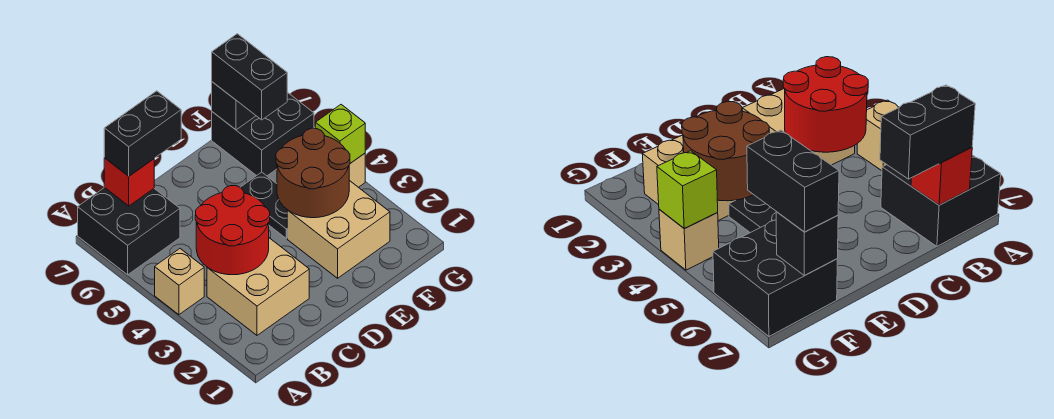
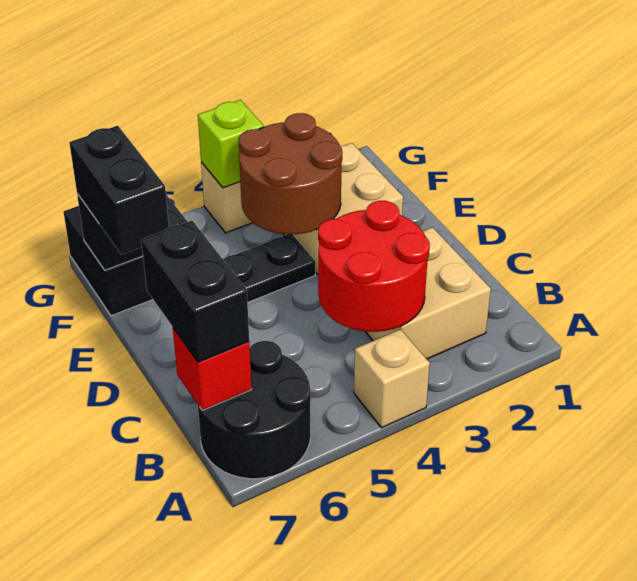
black 2x2 brick [78,187,180,275] -> black 2x2 round brick [198,341,311,479]
black 1x2 brick [212,34,287,120] -> black 1x2 brick turned to [69,126,169,255]

